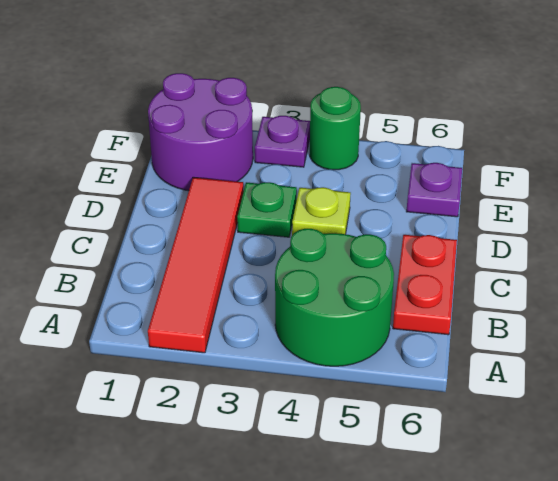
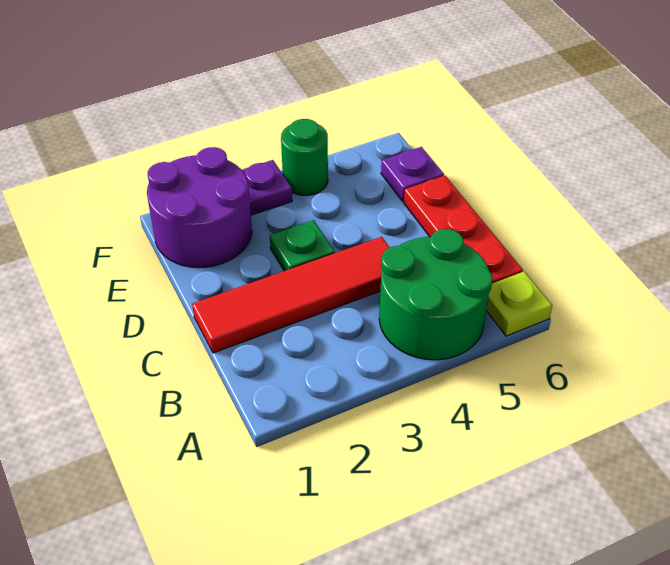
red 1x4 tile [148,177,244,353] -> red 1x4 tile turned to [192,237,390,353]
red 1x2 plate [393,235,457,335] -> red 1x3 plate [404,176,523,283]
lime 1x1 plate [292,187,351,235] -> lime 1x1 plate moved to [486,272,552,336]

